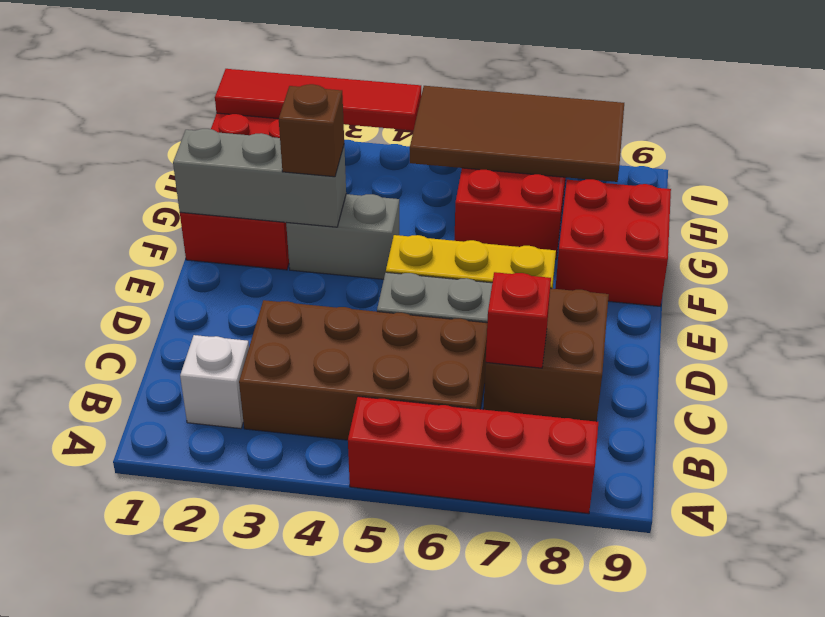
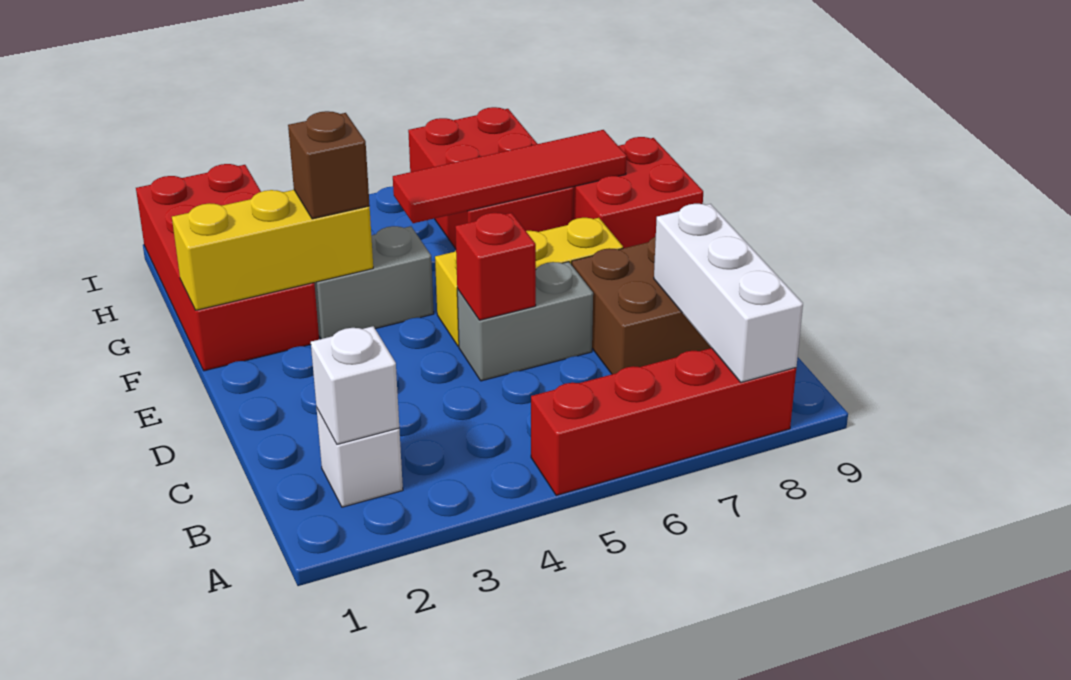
none -> white 1x3 brick [654,204,803,382]
none -> white 1x1 brick [311,326,399,444]
brown 2x4 brick [239,300,487,440] -> none
red 1x1 brick [486,272,551,368] -> red 1x1 brick moved to [455,213,536,320]
grey 1x3 brick [173,129,346,227] -> yellow 1x3 brick [172,190,373,310]
brown 2x4 tile [410,86,624,182] -> none
red 1x4 tile [215,69,421,131] -> red 1x4 tile moved to [393,130,627,223]

